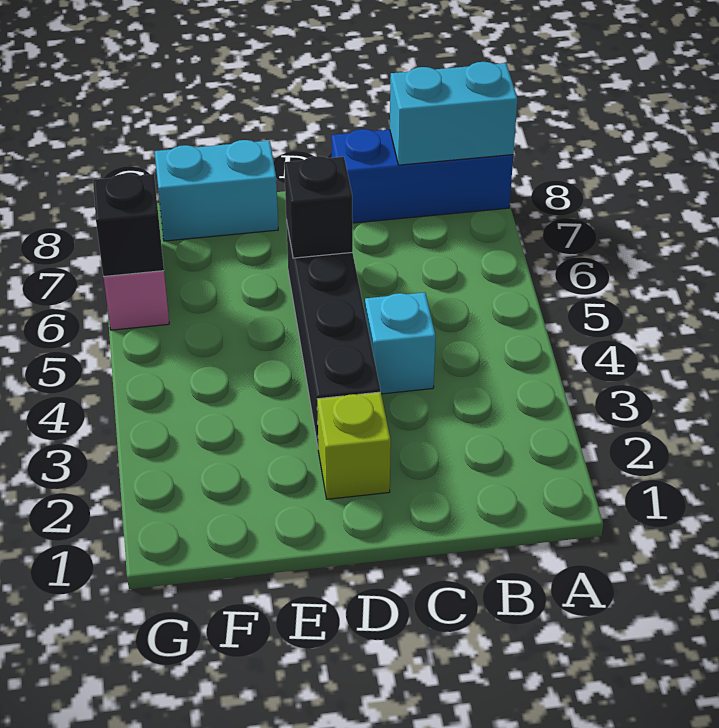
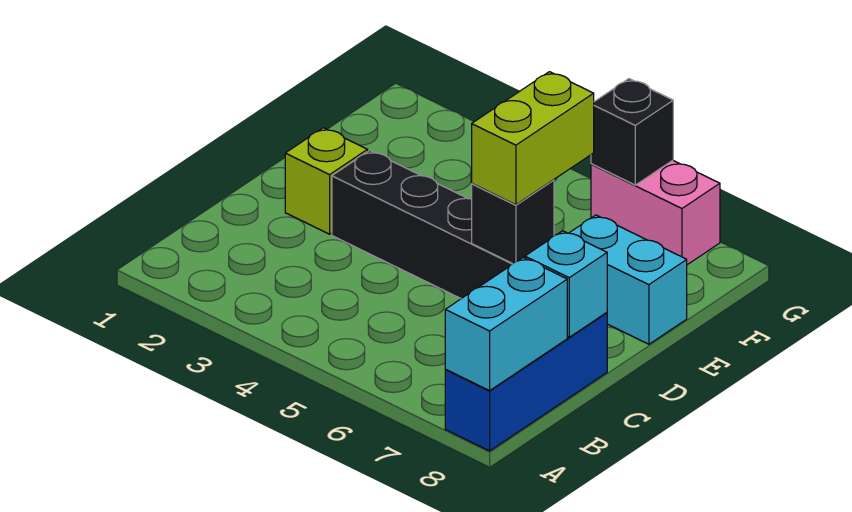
cyan 1x1 brick [365,292,436,394] -> cyan 1x1 brick moved to [525,231,607,337]
none -> lime 1x2 brick [472,72,594,205]
cyan 1x2 brick [155,140,278,241] -> cyan 1x2 brick turned to [570,215,687,344]

